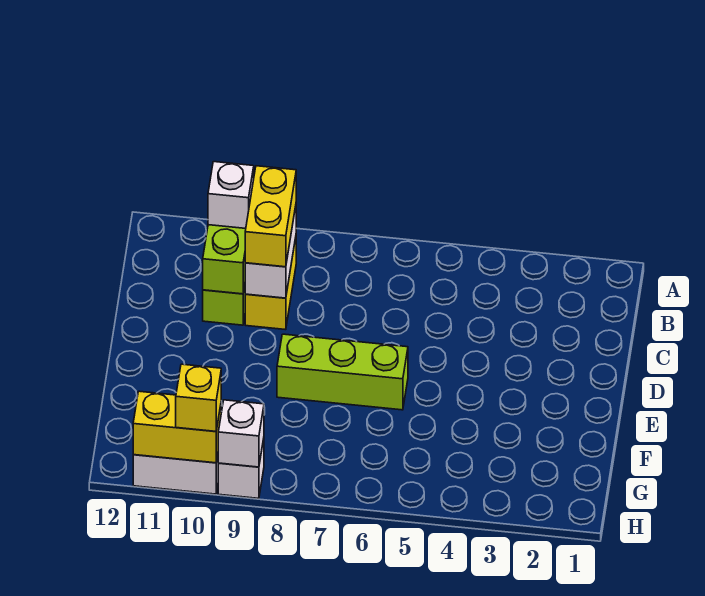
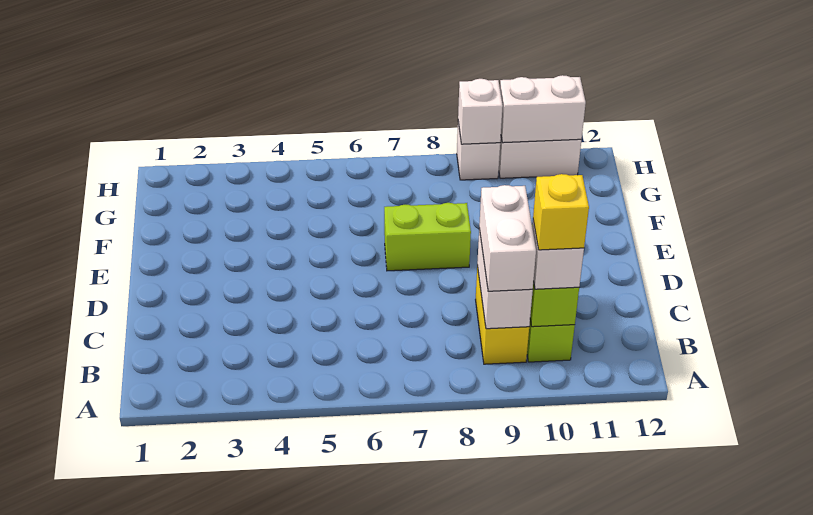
yellow 1x2 brick [245,166,296,267] -> white 1x2 brick [479,185,536,291]
lime 1x3 brick [277,334,408,410] -> lime 1x2 brick [384,203,471,271]
yellow 1x2 brick [133,391,221,463] -> white 1x2 brick [500,75,586,143]
yellow 1x1 brick [176,364,221,431] -> yellow 1x1 brick moved to [533,174,589,250]

